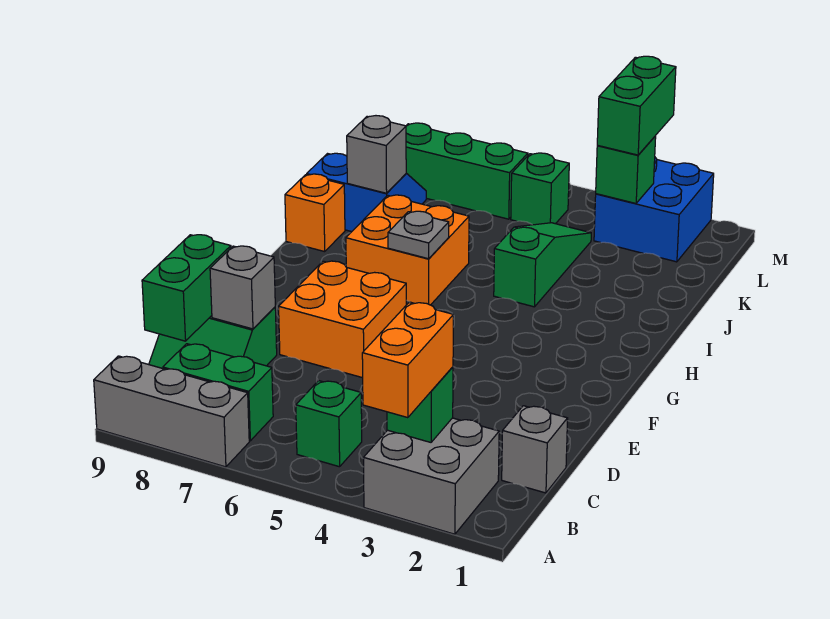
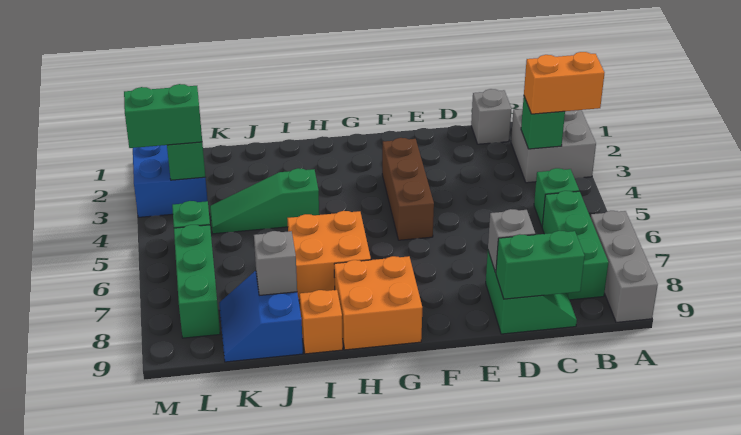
green 1x2 brick [163,344,273,441] -> green 1x3 brick [542,191,608,300]
orange 2x2 brick [279,261,406,378] -> orange 2x2 brick moved to [334,256,422,350]
none -> brown 1x3 brick [382,137,434,240]
grey 1x1 plate [388,211,449,259] -> none

